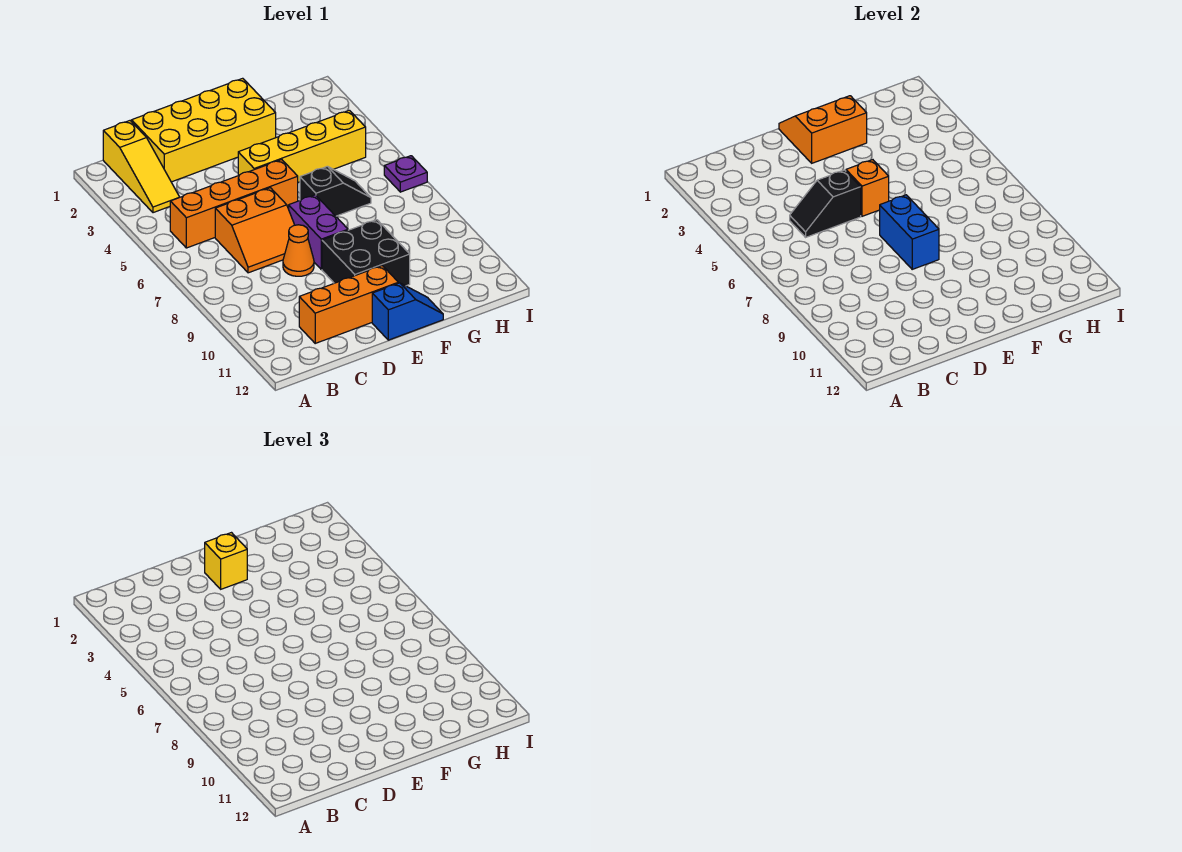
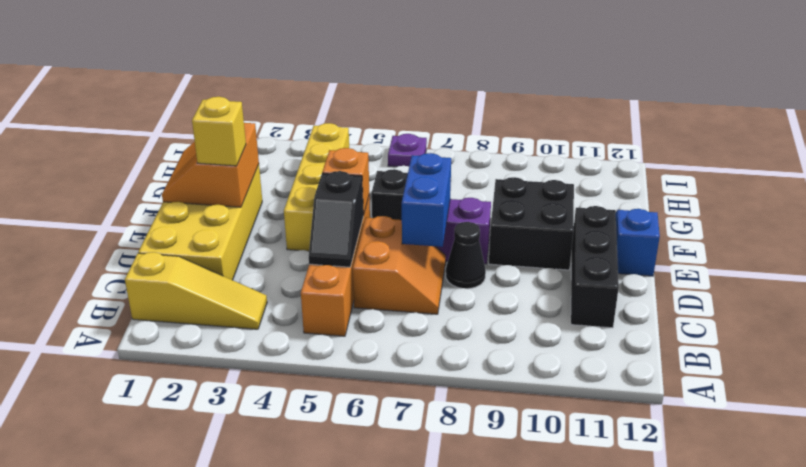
orange 1x3 brick [299,266,398,343] -> black 1x3 brick [571,206,619,328]
orange 1x1 cone [283,225,314,276] -> black 1x1 cone [446,222,486,289]
blue 1x2 brick [880,195,939,269] -> blue 1x2 brick turned to [402,153,451,247]

